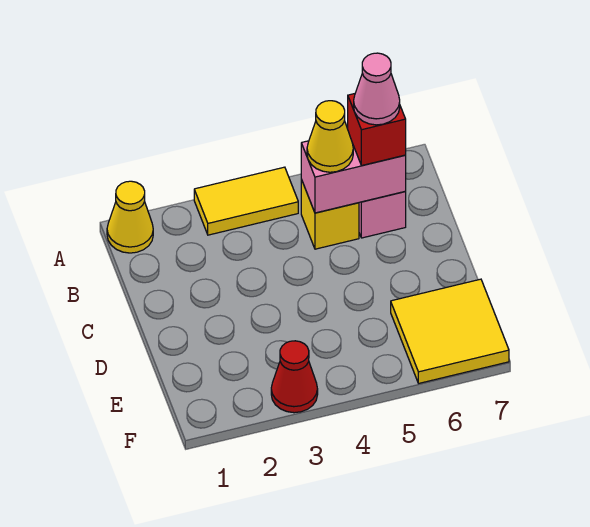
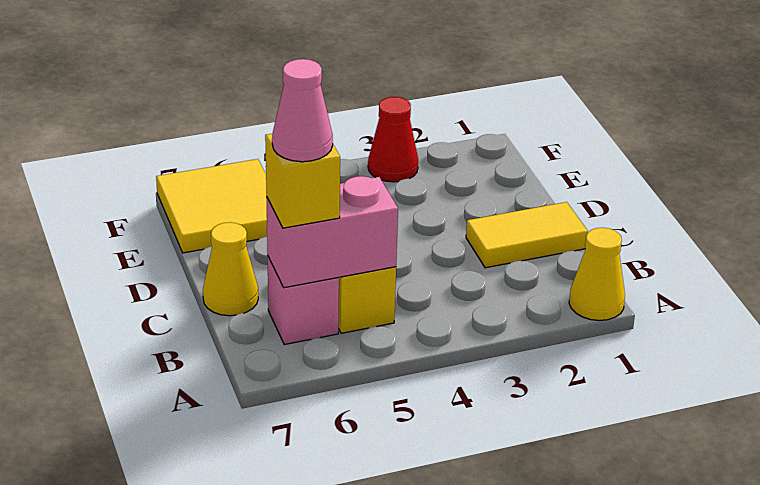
yellow 1x2 tile [194,167,298,235] -> yellow 1x2 tile moved to [466,202,588,268]
yellow 1x1 cone [307,101,353,172] -> yellow 1x1 cone moved to [203,222,258,316]
red 1x1 brick [348,94,406,166] -> yellow 1x1 brick [265,134,340,228]

